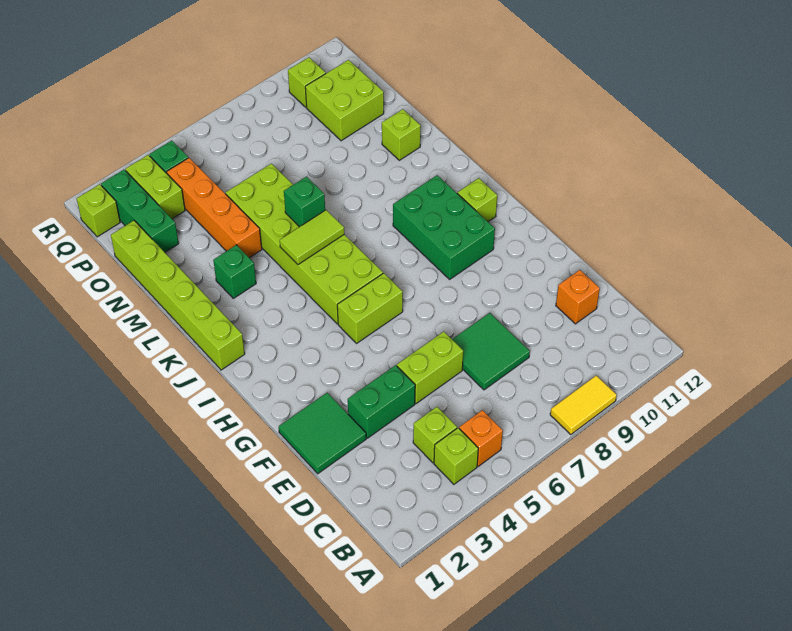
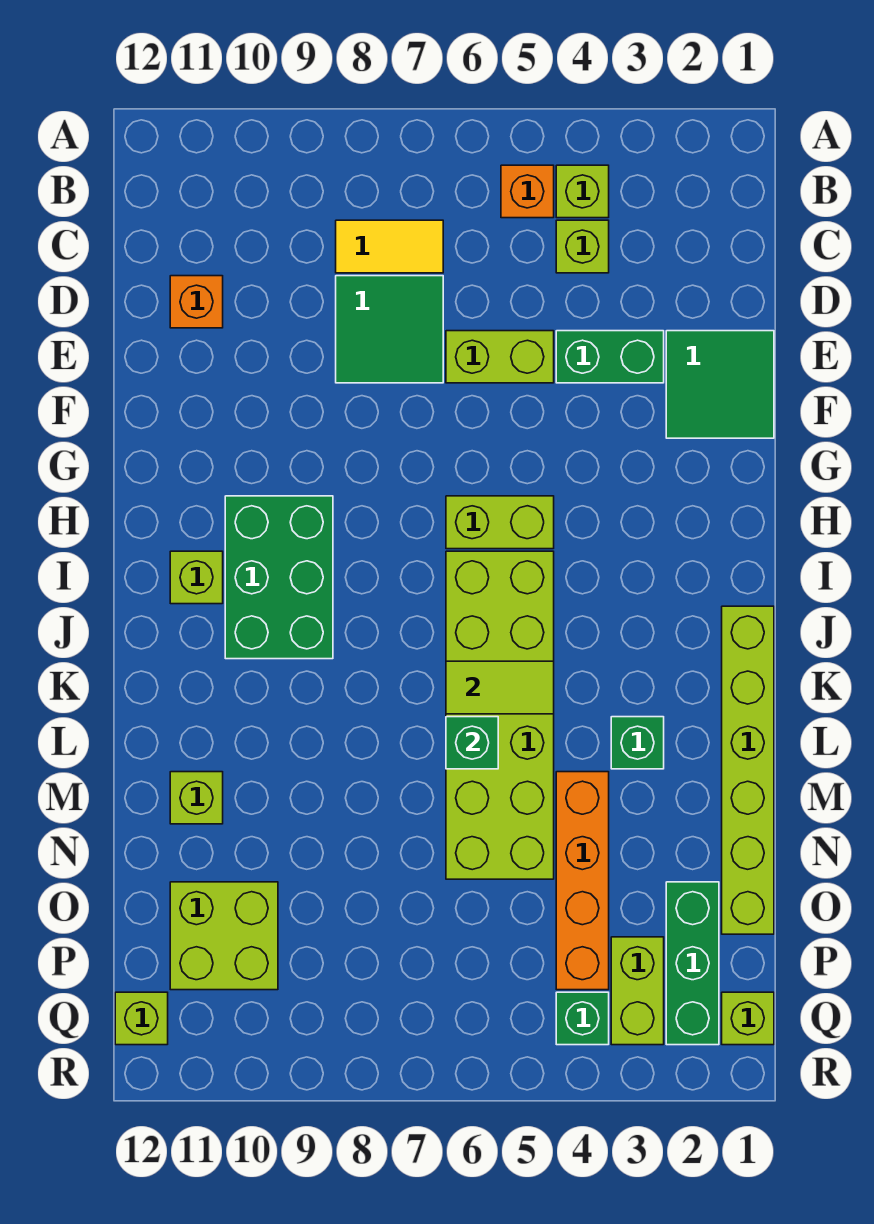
yellow 1x2 tile [550,376,617,435] -> yellow 1x2 tile moved to [336,220,443,273]
lime 1x1 brick [288,57,326,107] -> lime 1x1 brick moved to [115,992,168,1045]

